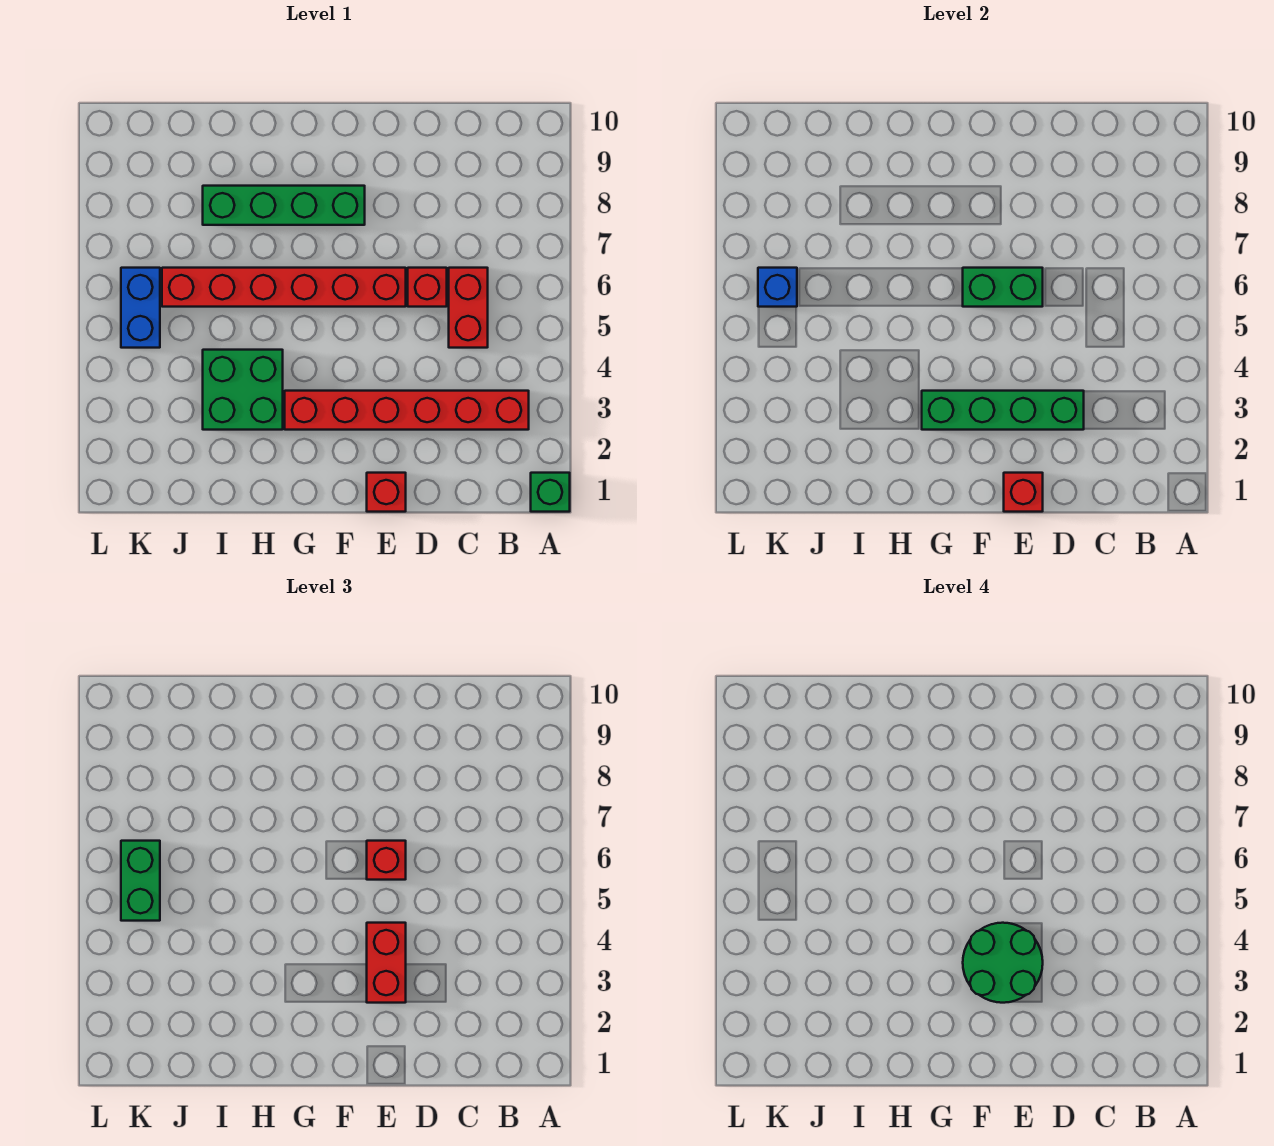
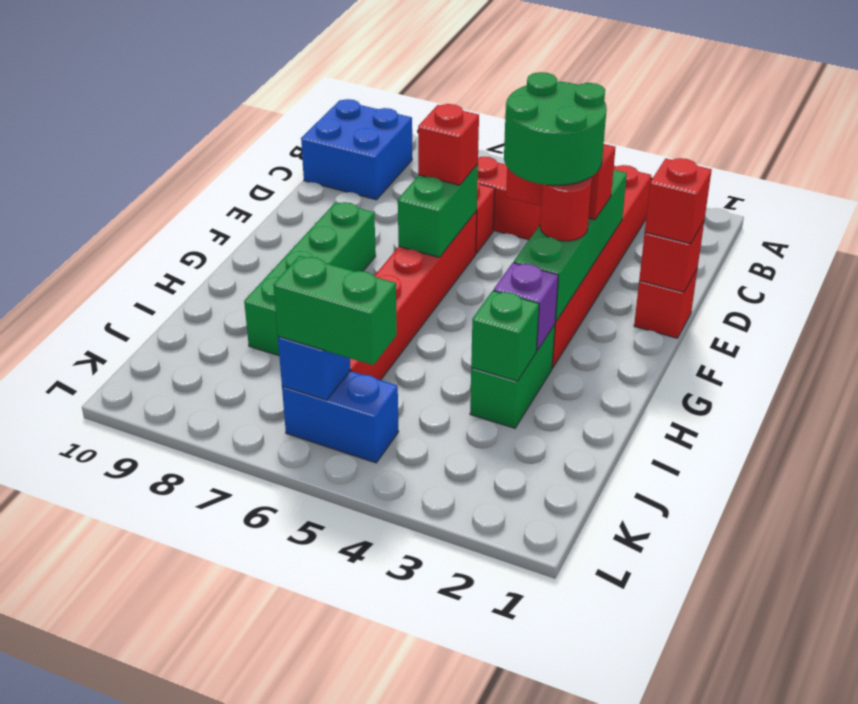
green 1x1 brick [531,473,570,512] -> green 1x1 brick moved to [471,291,539,381]
none -> blue 2x2 brick [301,99,412,200]
none -> red 1x1 brick [645,158,712,244]
none -> red 1x1 round brick [540,177,592,241]
green 2x2 brick [203,350,283,430] -> green 1x2 brick [470,324,555,428]
none -> purple 1x1 brick [494,263,558,351]

